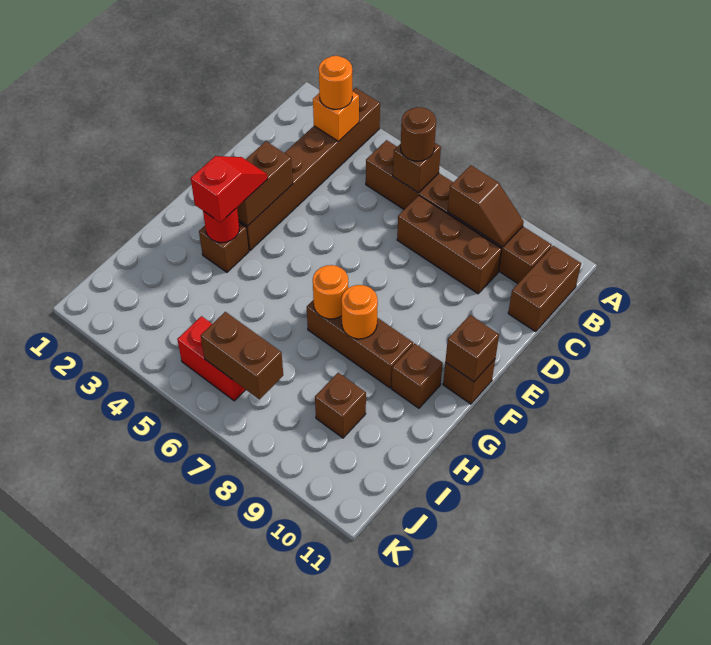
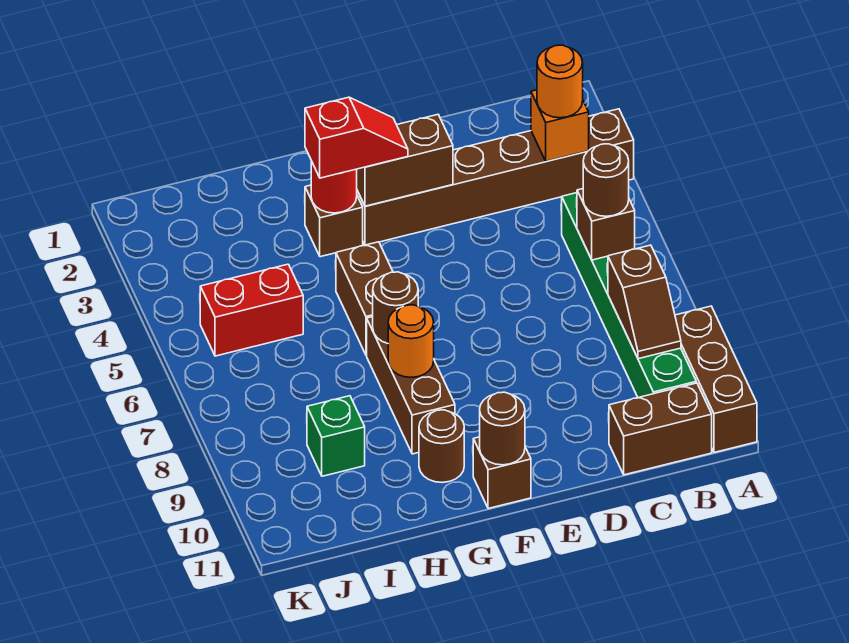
brown 1x6 brick [366,140,552,283] -> green 1x6 brick [562,193,696,398]
brown 1x3 brick [397,196,502,294] -> brown 1x3 brick moved to [675,306,757,452]
brown 1x1 brick [445,315,499,382] -> brown 1x1 round brick [480,392,525,465]
orange 1x1 round brick [313,265,348,319] -> brown 1x1 round brick [373,272,418,343]
brown 1x1 brick [391,343,443,408] -> brown 1x1 round brick [419,410,464,482]
brown 1x1 brick [315,373,366,438] -> green 1x1 brick [307,396,365,476]
red 1x2 brick [177,316,246,401] -> red 1x2 brick turned to [200,264,303,356]
brown 1x2 brick [201,312,283,399] -> brown 1x2 brick moved to [336,242,393,355]

